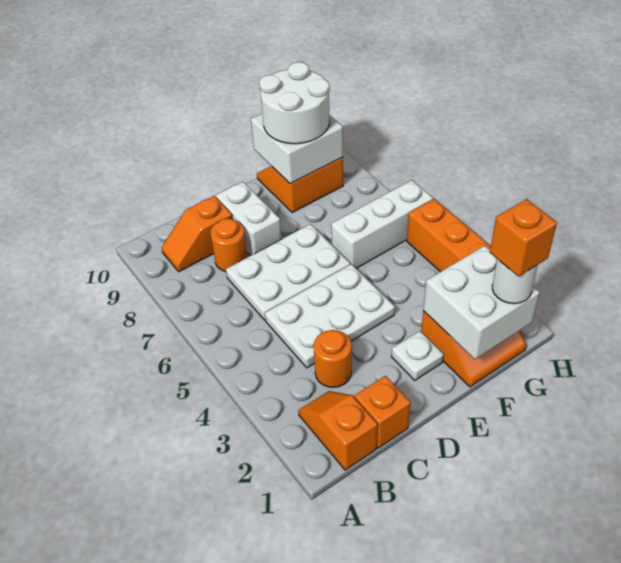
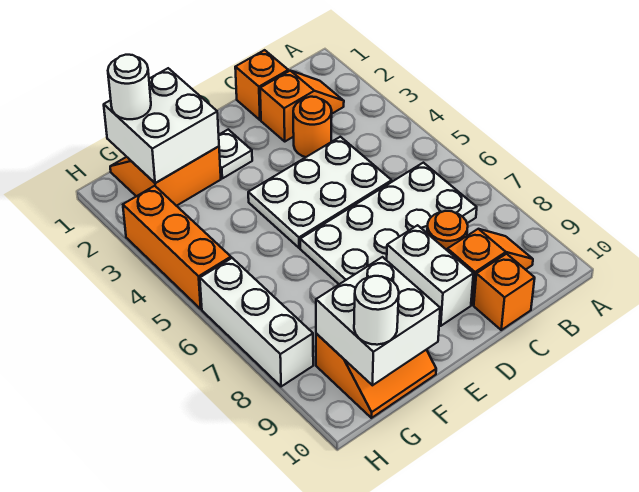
orange 1x2 slope [298,391,377,470] -> orange 1x2 slope turned to [260,71,344,141]
white 2x3 plate [226,224,350,320] -> white 2x4 plate [300,163,477,284]
white 1x3 brick [331,180,433,268] -> white 1x3 brick turned to [200,258,313,387]
white 2x2 round brick [259,62,330,144] -> white 1x1 round brick [354,276,399,345]
orange 1x1 brick [490,199,557,277] -> orange 1x1 brick moved to [474,254,535,330]

